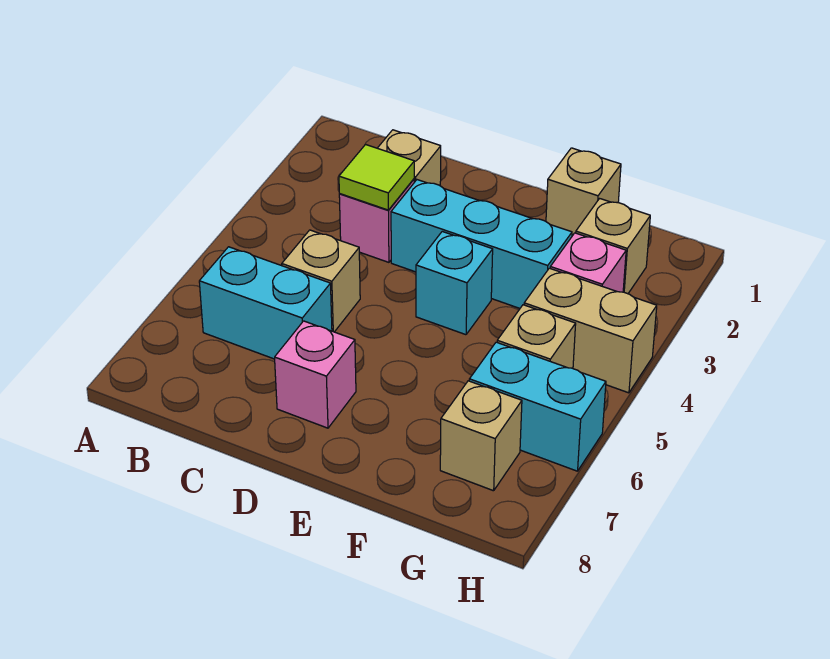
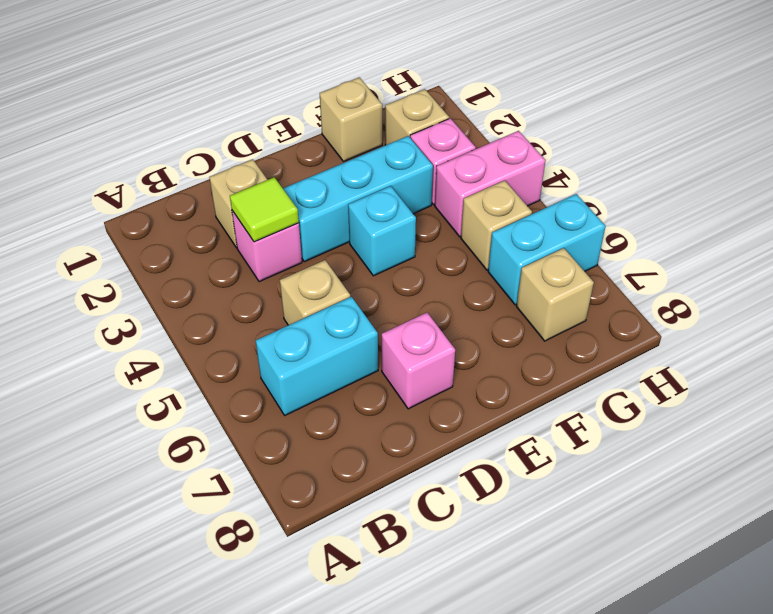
tan 1x2 brick [524,268,657,393] -> pink 1x2 brick [435,131,545,237]

